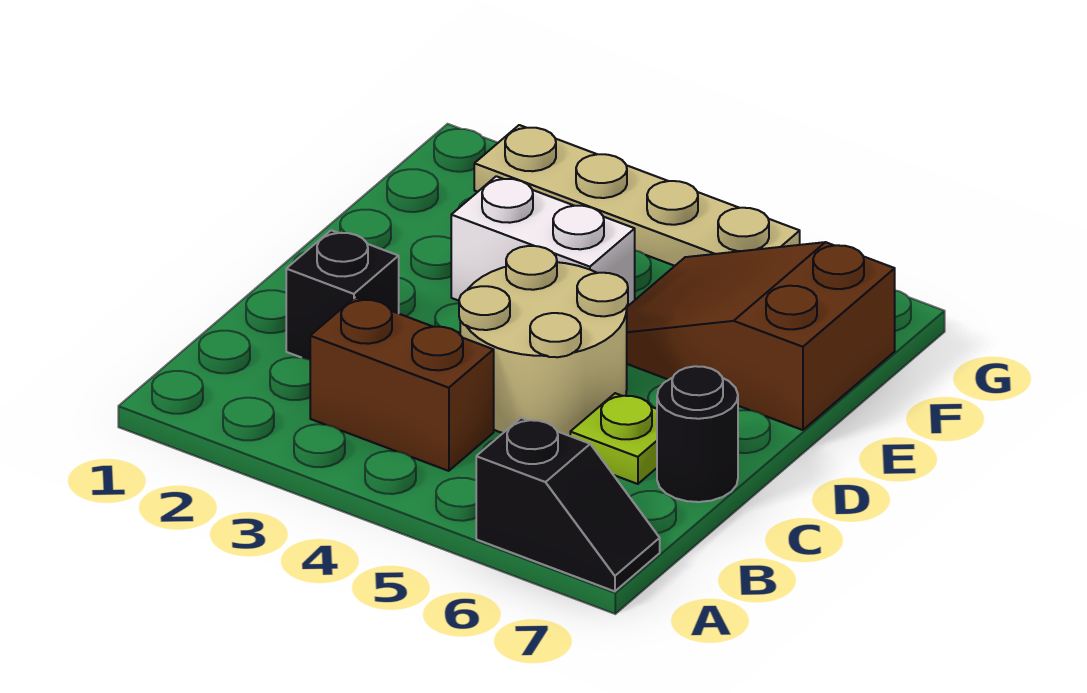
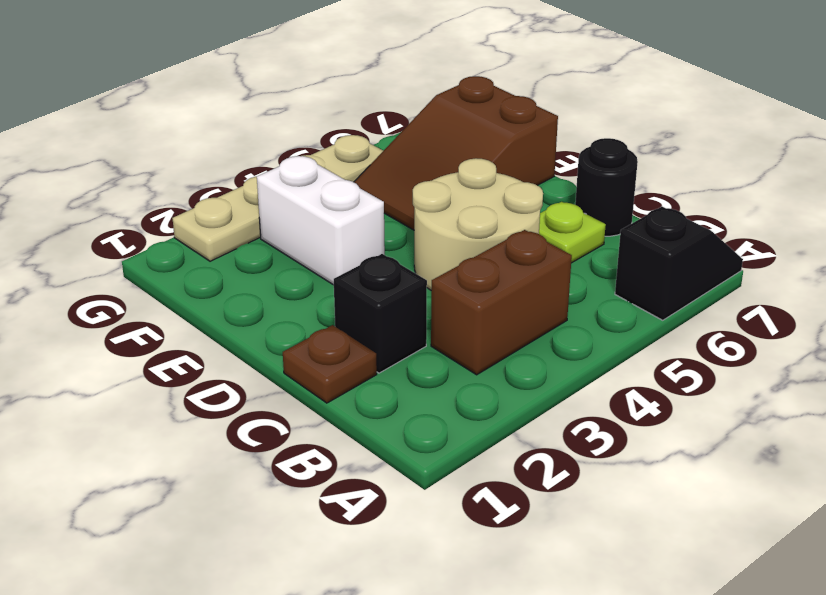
none -> brown 1x1 plate [283,325,377,403]
white 1x2 brick [451,176,635,307] -> white 1x2 brick turned to [257,156,385,285]

